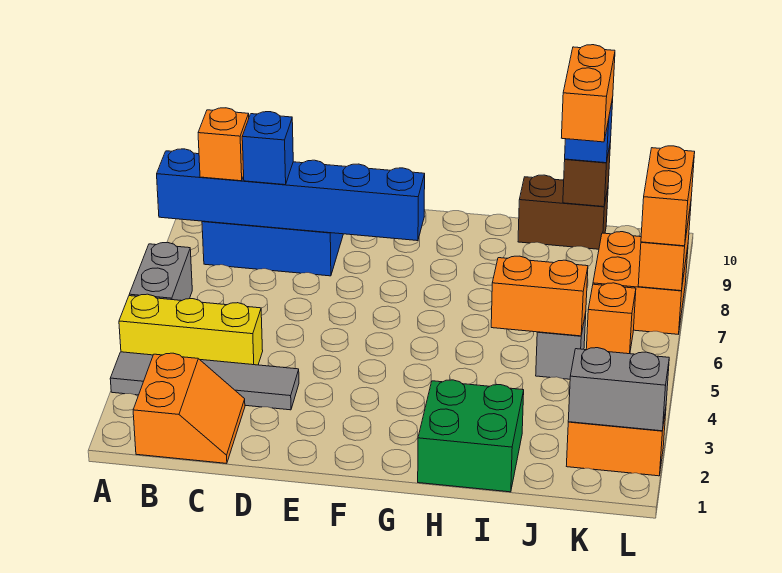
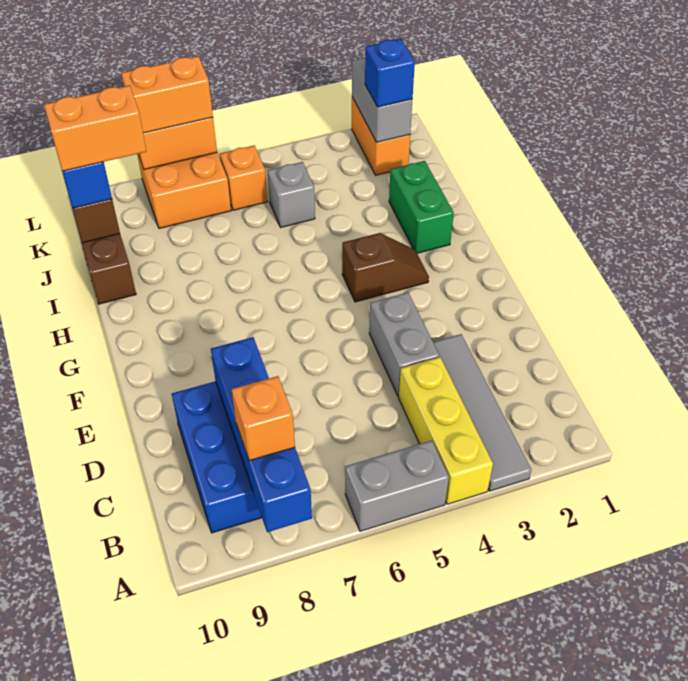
blue 1x6 brick [157,149,425,241] -> blue 1x4 brick [211,337,312,532]
orange 2x2 slope [133,353,245,463] -> none
blue 1x1 brick [242,112,293,185] -> blue 1x1 brick moved to [365,39,415,107]
none -> grey 1x2 brick [369,293,439,397]
none -> brown 1x2 slope [342,233,429,302]
green 2x2 brick [418,380,524,492] -> green 1x2 brick [389,161,454,253]
orange 1x2 brick [491,256,588,336] -> none

